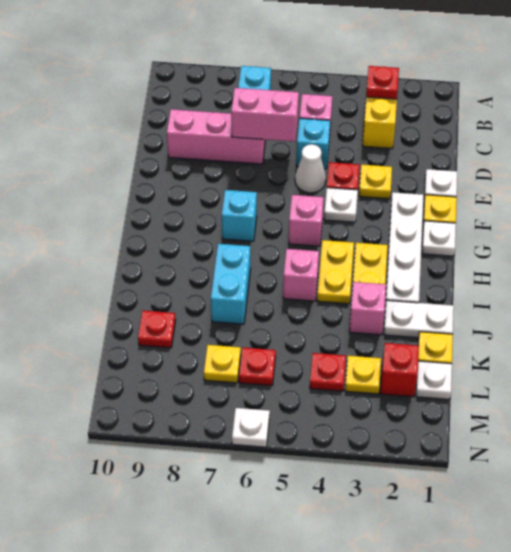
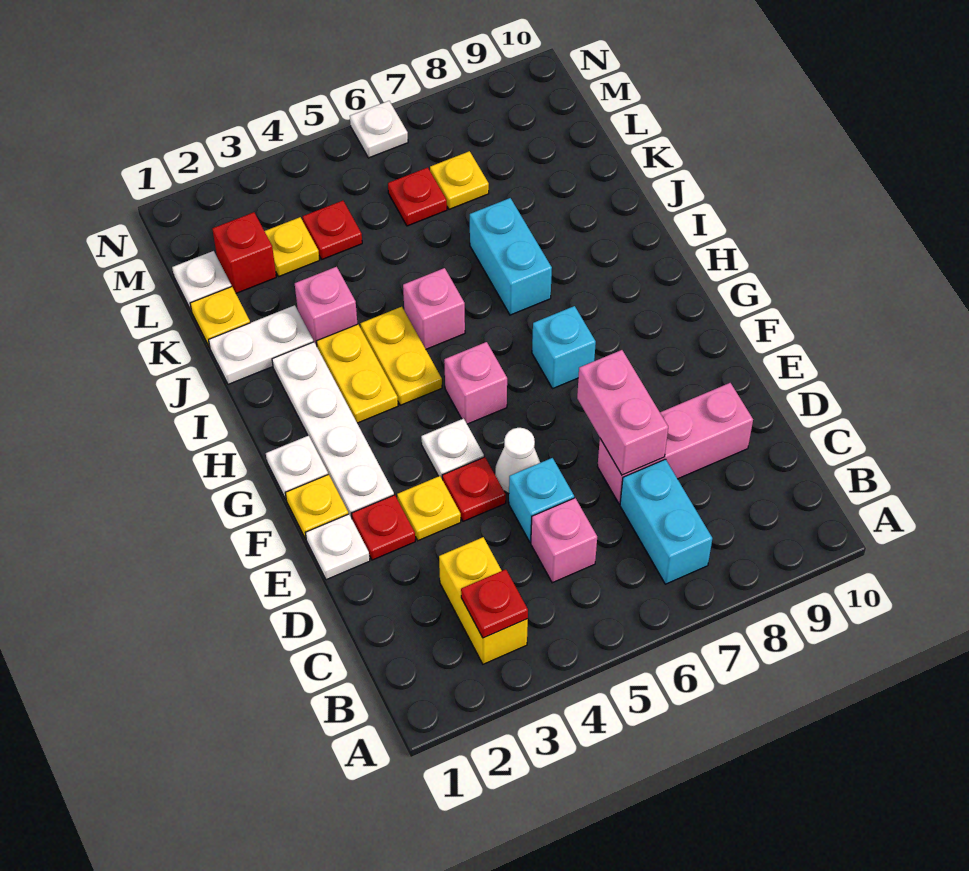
pink 1x2 brick [231,88,299,142] -> pink 1x2 brick turned to [577,350,668,475]
red 1x1 plate [138,311,176,348] -> red 1x1 plate moved to [352,495,415,560]

